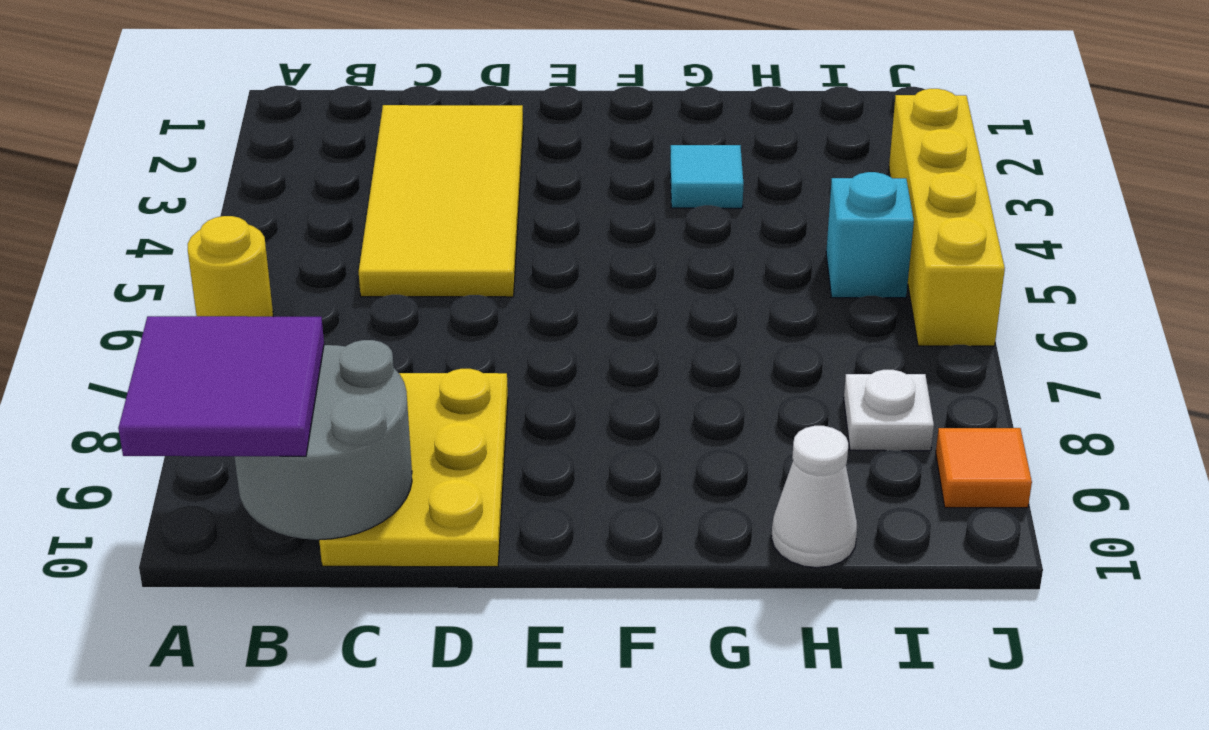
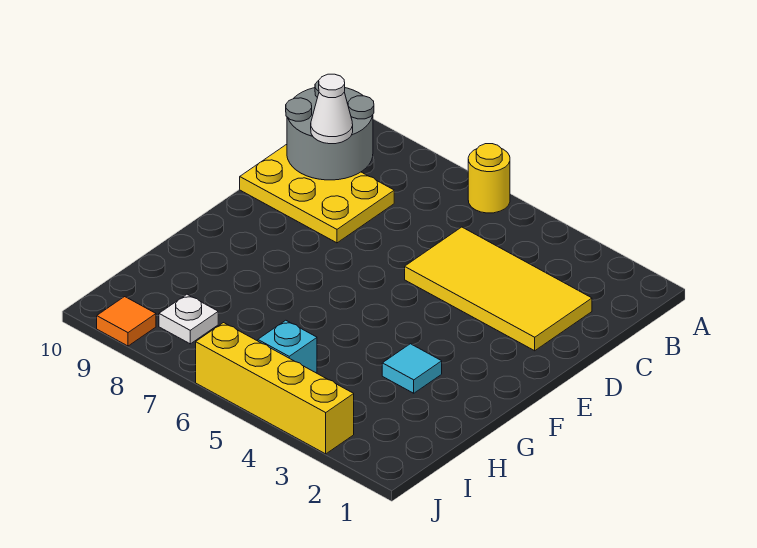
purple 2x2 tile [118,316,324,456] -> none
white 1x1 cone [771,426,857,568] -> white 1x1 cone moved to [311,74,353,144]

